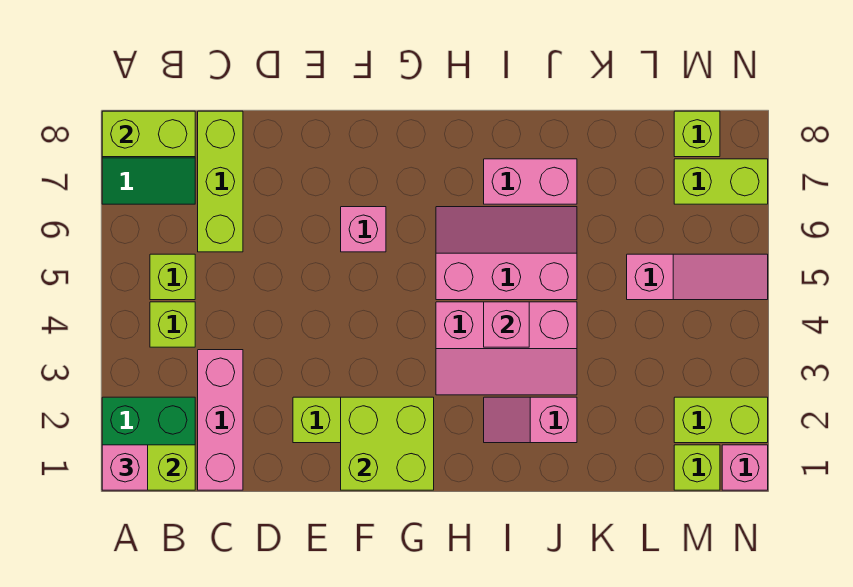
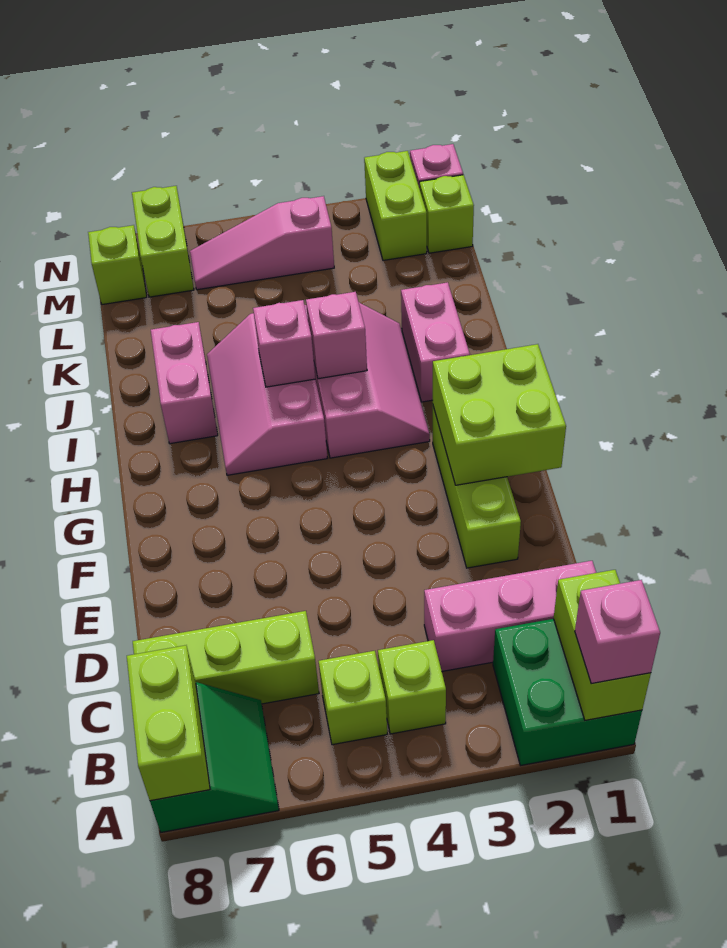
pink 1x1 brick [341,207,386,252] -> pink 1x1 brick moved to [253,300,315,387]
pink 1x2 slope [484,397,577,443] -> pink 1x2 brick [401,282,470,402]
pink 1x3 slope [627,254,768,300] -> pink 1x3 slope turned to [190,196,334,290]

